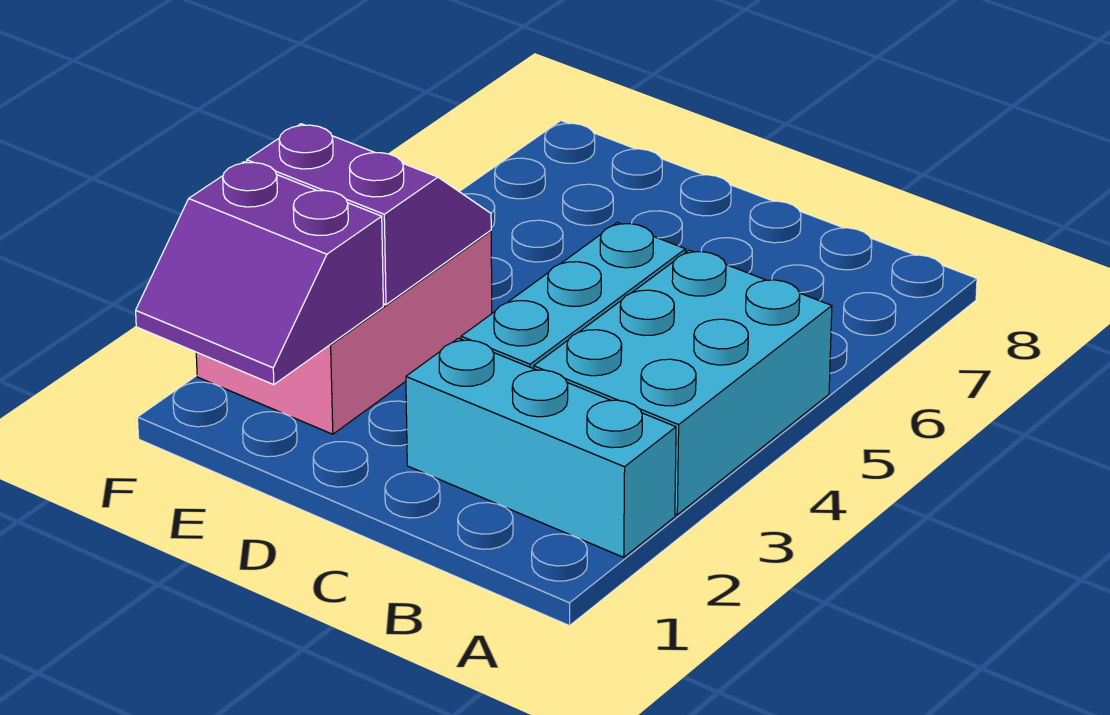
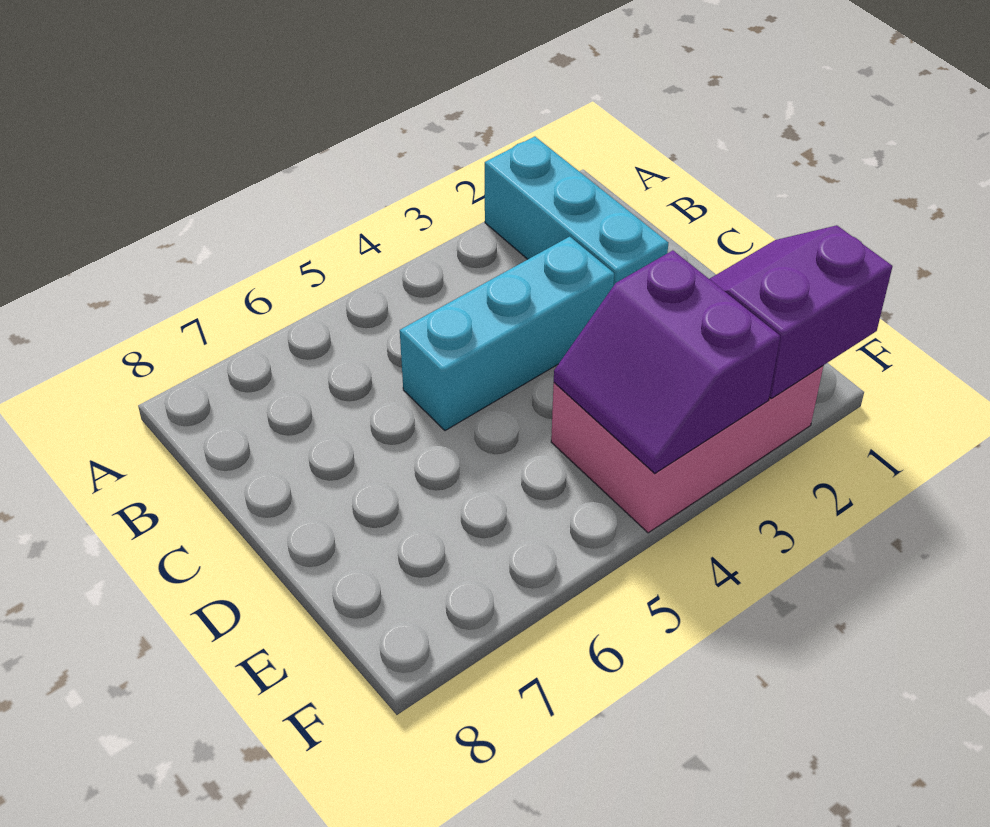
cyan 2x3 brick [534,250,832,515] -> none
purple 2x2 slope [136,162,383,385] -> purple 2x2 slope turned to [710,226,893,398]

